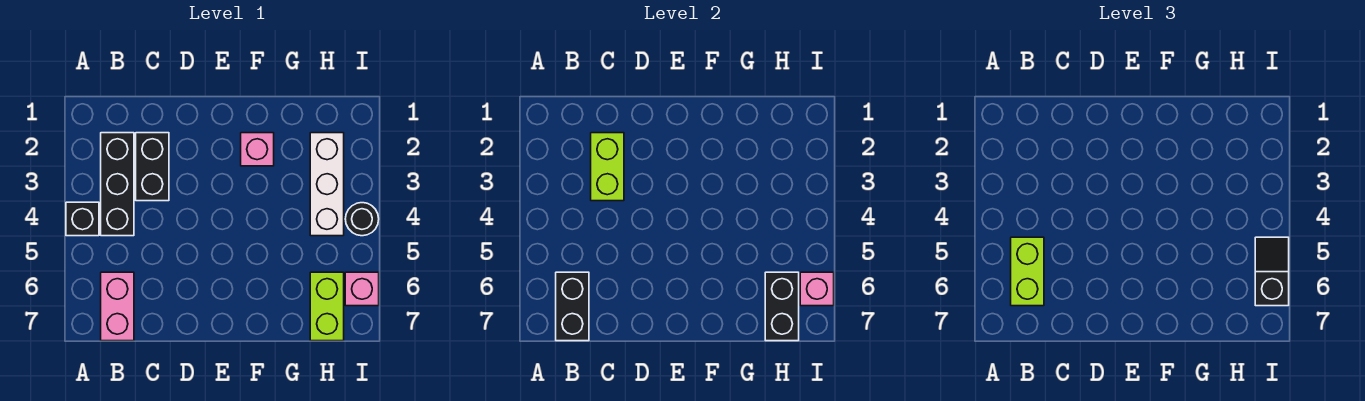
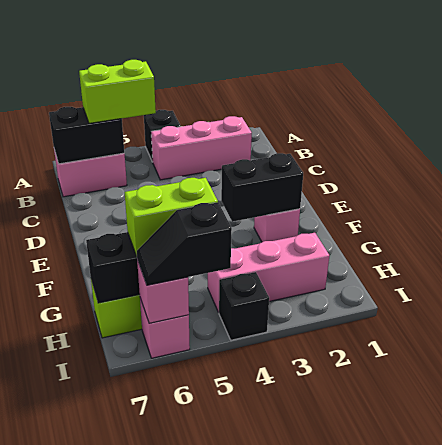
black 1x3 brick [101,133,134,236] -> pink 1x3 brick [151,116,252,180]
black 1x2 brick [136,133,169,201] -> black 1x2 brick moved to [221,153,303,222]
lime 1x2 brick [591,133,624,201] -> lime 1x2 brick moved to [125,178,218,256]
white 1x3 brick [310,133,344,236] -> pink 1x3 brick [208,233,330,312]
black 1x1 round brick [345,203,379,236] -> black 1x1 brick [219,272,269,340]
black 1x2 slope [1255,237,1289,306] -> black 1x2 slope turned to [137,203,232,285]

